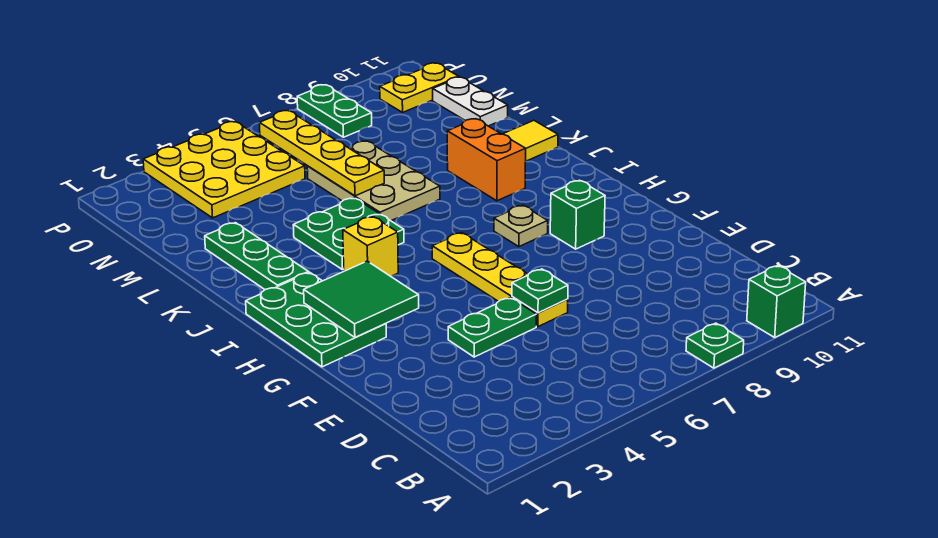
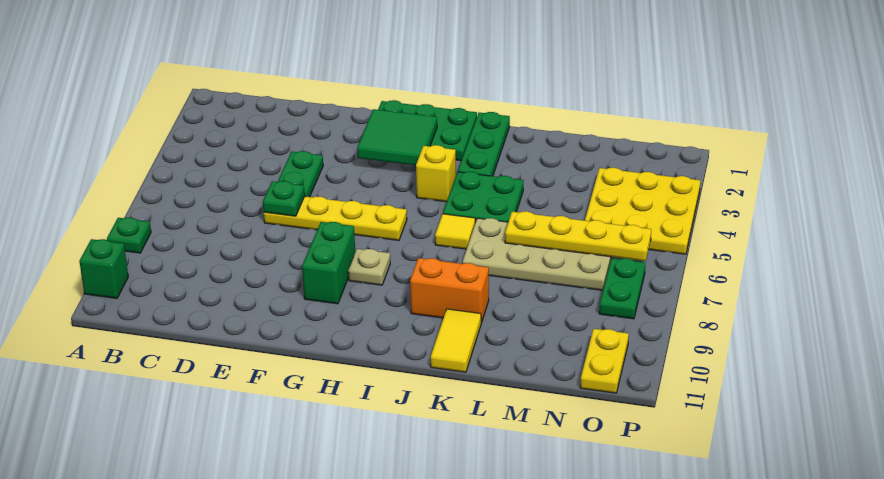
green 1x1 brick [550,180,605,249] -> green 1x2 brick [302,222,355,304]
green 1x3 plate [205,223,309,289] -> green 1x3 plate turned to [458,112,510,176]
none -> yellow 1x1 tile [435,214,475,249]
tan 2x3 plate [307,141,440,221] -> tan 2x4 plate [463,218,612,290]
white 1x2 plate [433,77,508,126] -> none
green 1x2 plate [297,85,372,137] -> green 1x2 plate turned to [599,258,645,319]

